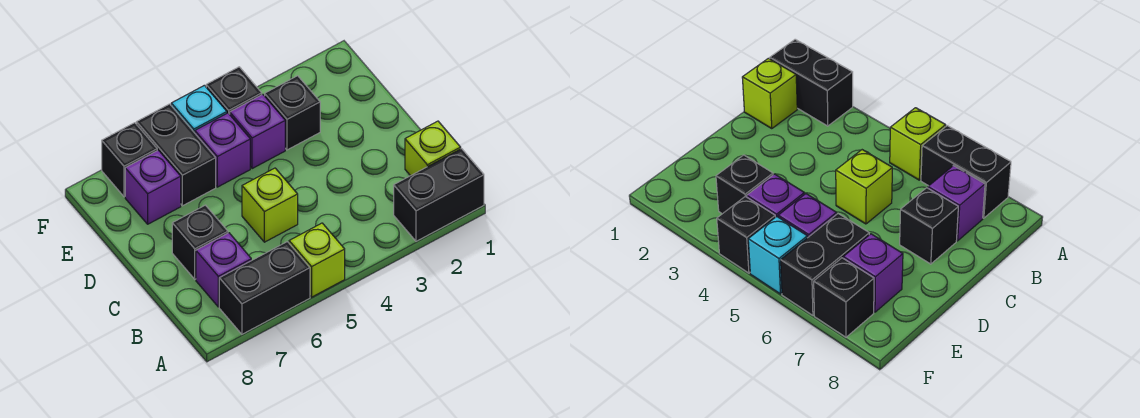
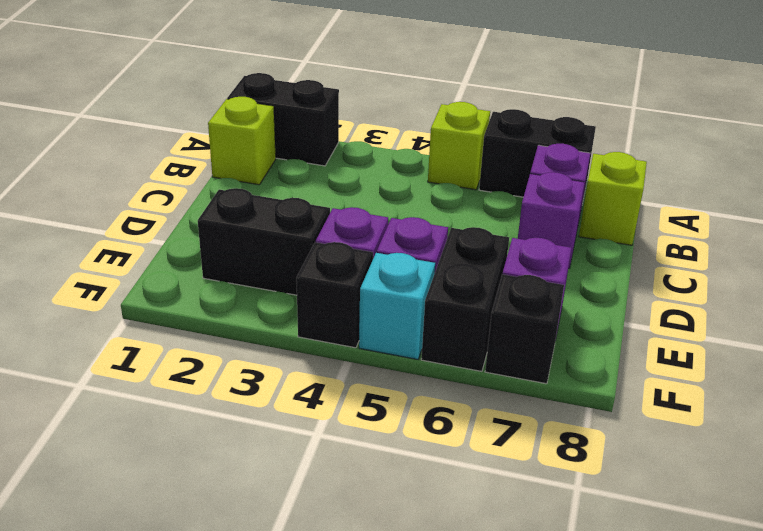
lime 1x1 brick [242,168,298,242] -> lime 1x1 brick moved to [579,152,647,245]
black 1x1 brick [172,205,228,279] -> purple 1x1 brick [518,172,585,269]
black 1x1 brick [265,76,320,150] -> black 1x2 brick [198,188,330,295]

